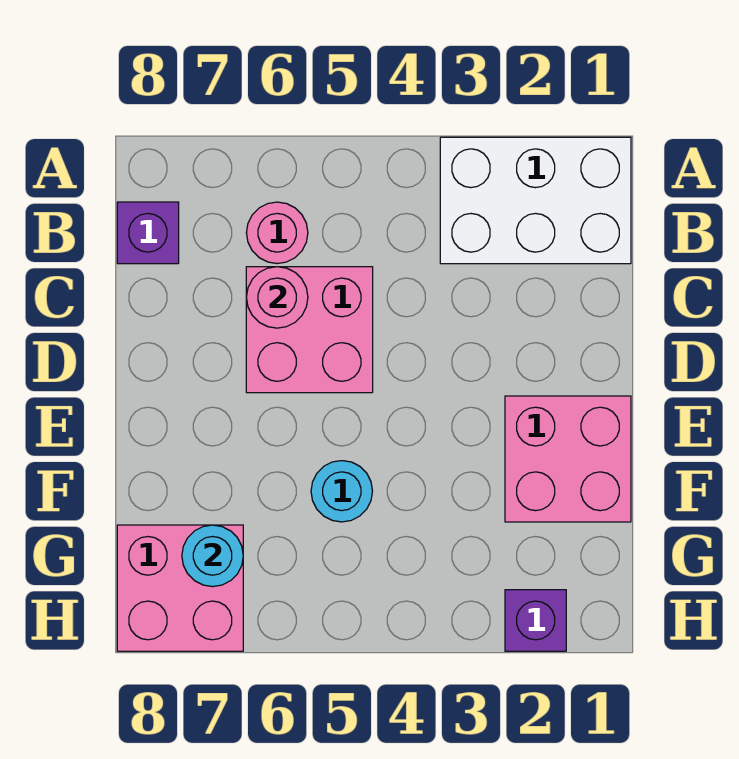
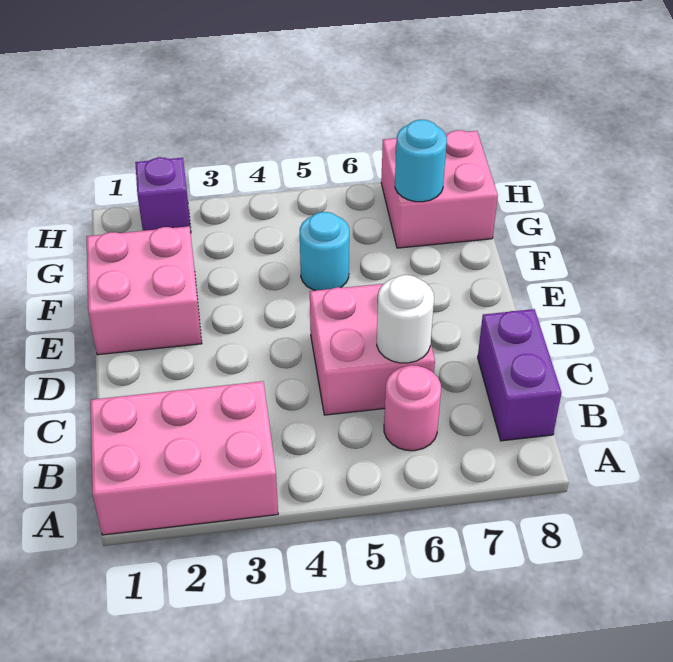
white 2x3 brick [440,137,631,264] -> pink 2x3 brick [90,381,278,535]
purple 1x1 brick [117,202,179,264] -> purple 1x2 brick [478,309,561,441]
pink 1x1 round brick [246,267,308,328] -> white 1x1 round brick [377,275,434,363]

